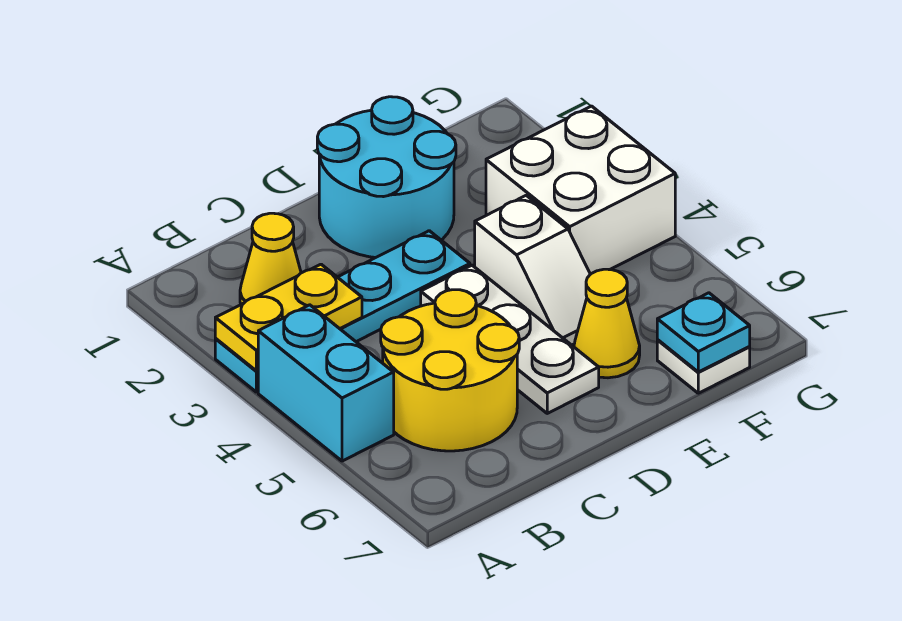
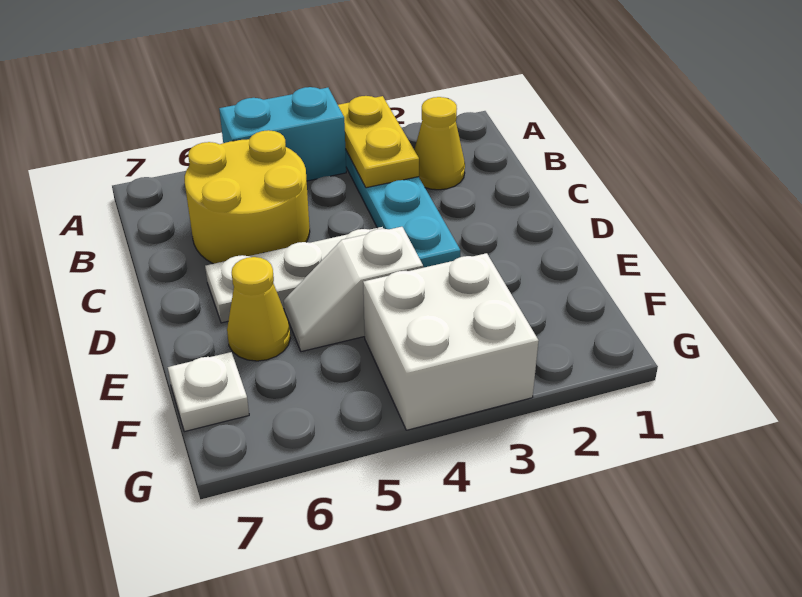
cyan 2x2 round brick [317,97,456,258] -> none
cyan 1x1 plate [657,293,750,372] -> none

